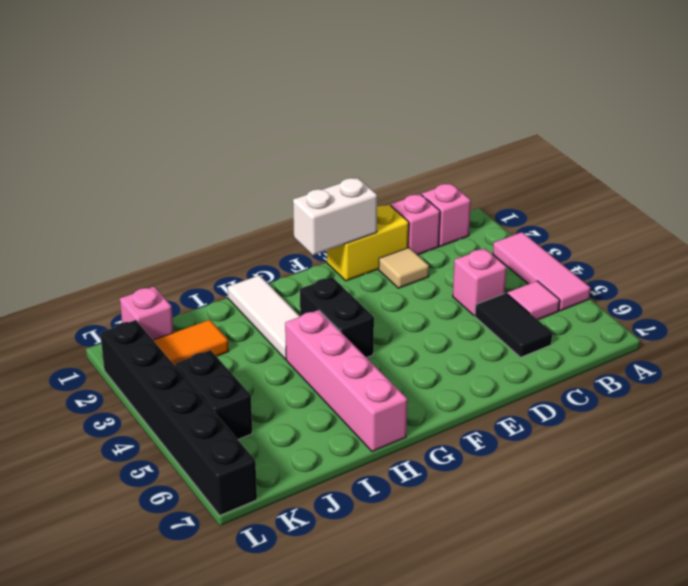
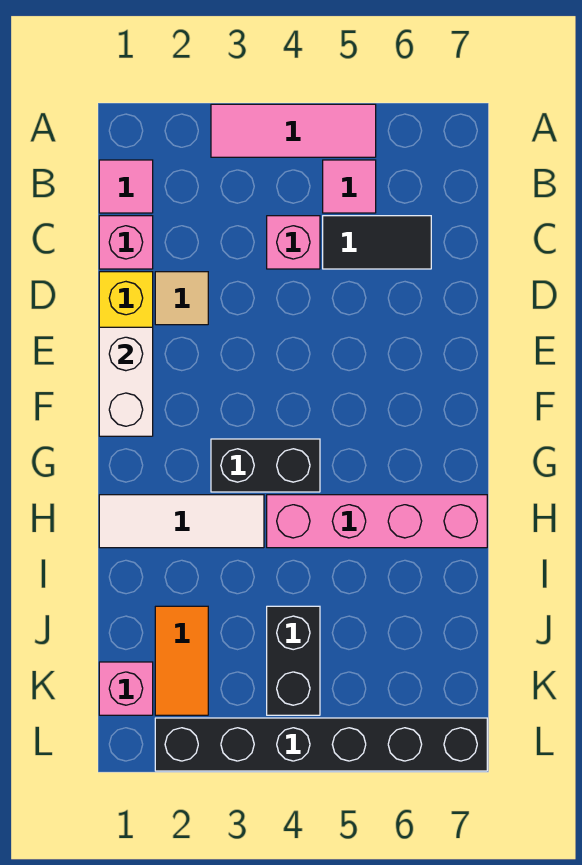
pink 1x1 brick [422,183,471,246] -> pink 1x1 tile [99,160,153,213]
black 1x2 brick [175,350,252,439] -> black 1x2 brick turned to [267,606,320,715]

